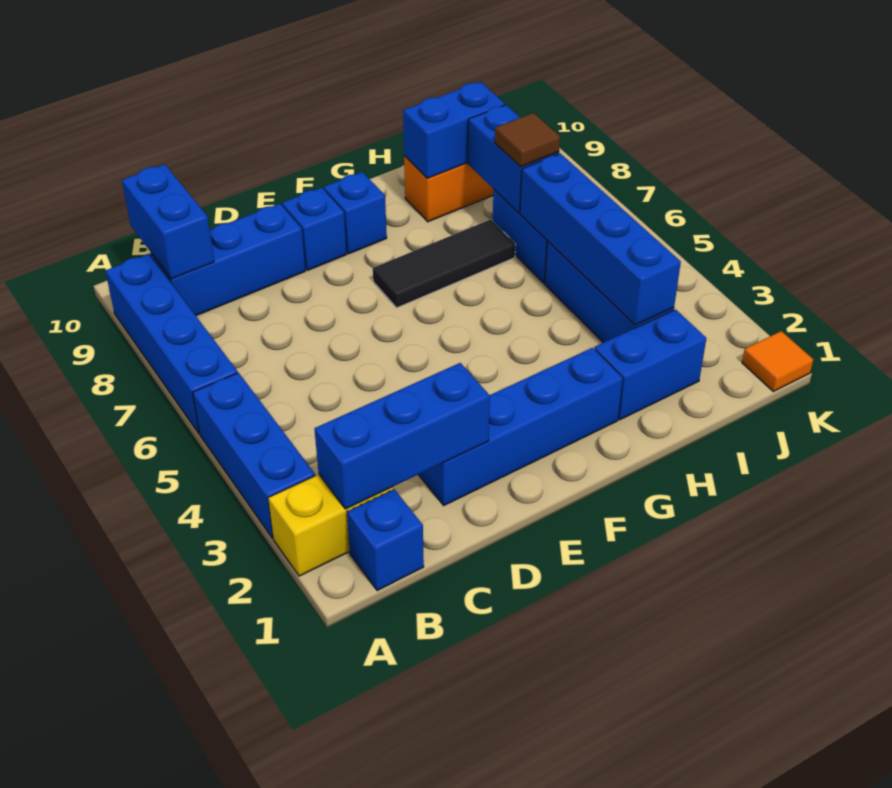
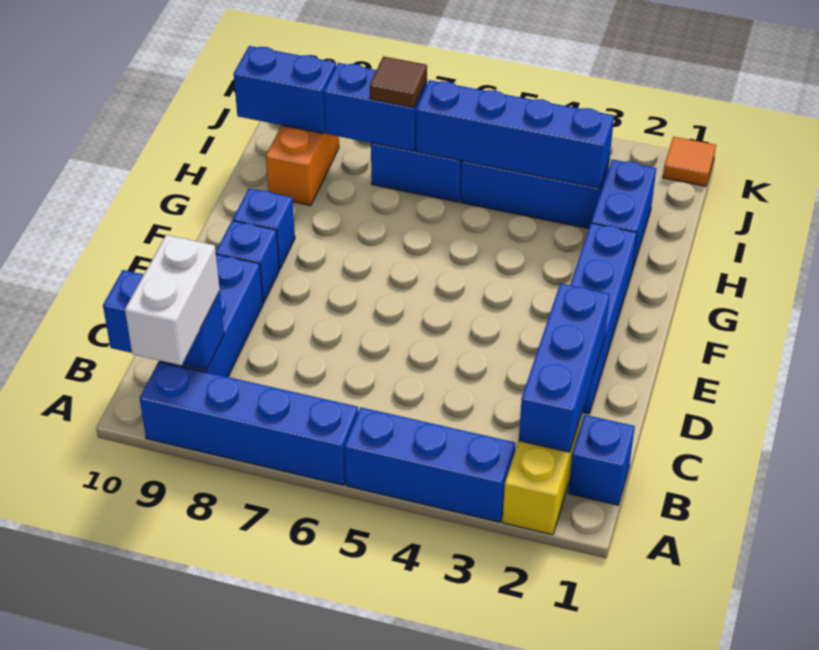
none -> white 1x2 brick [125,235,220,365]
black 1x3 tile [373,219,516,308] -> none
blue 1x2 brick [403,82,505,178] -> blue 1x2 brick turned to [234,46,336,133]

